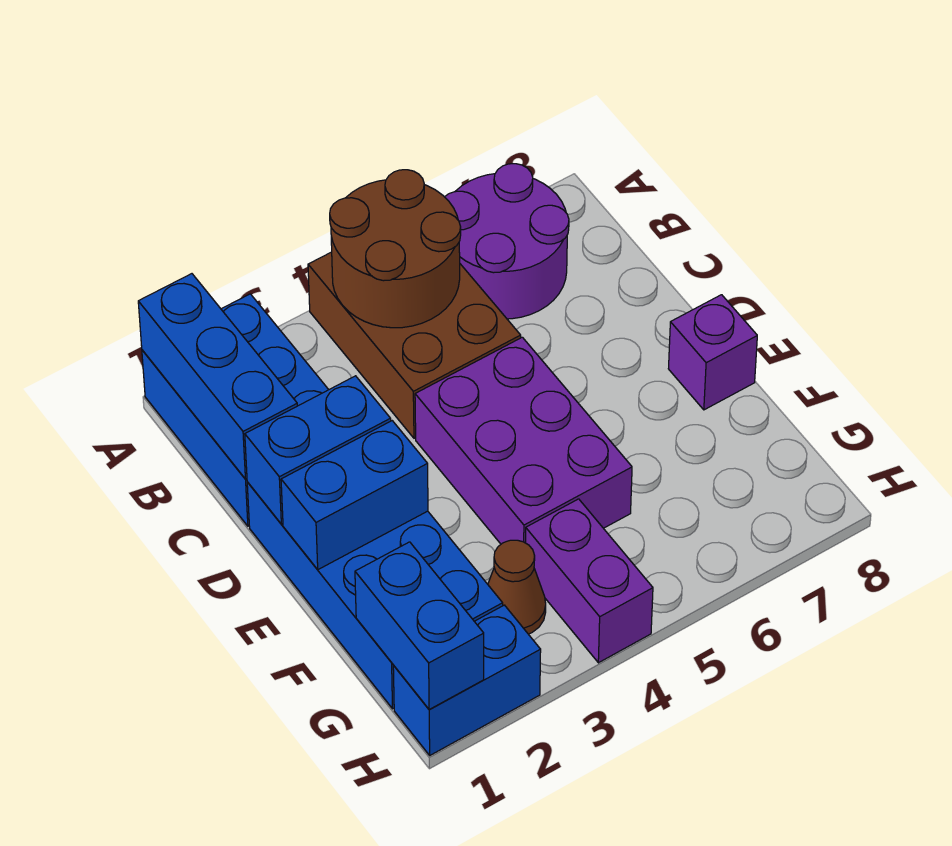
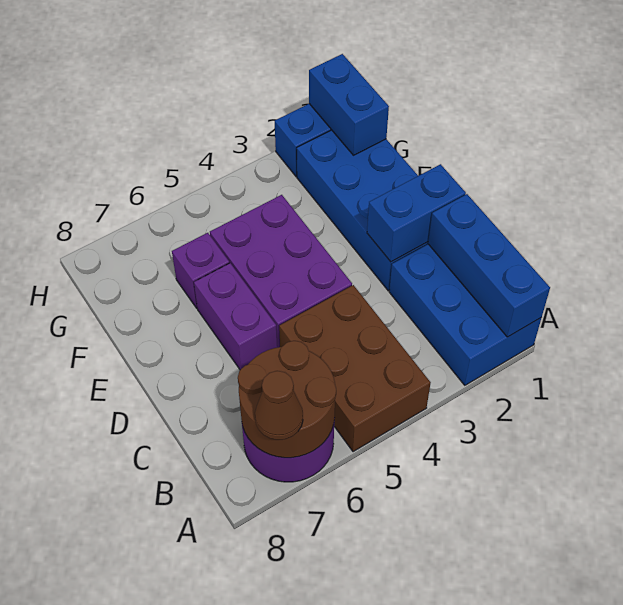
brown 2x2 round brick [330,170,461,328] -> brown 2x2 round brick moved to [238,341,336,458]
blue 1x2 brick [281,421,428,570] -> none
purple 1x1 brick [668,295,757,410] -> purple 1x1 brick moved to [172,233,229,308]
brown 1x1 cone [488,540,546,634] -> brown 1x1 cone moved to [255,371,303,440]
purple 1x2 brick [526,499,653,663] -> purple 1x2 brick moved to [194,263,277,370]

